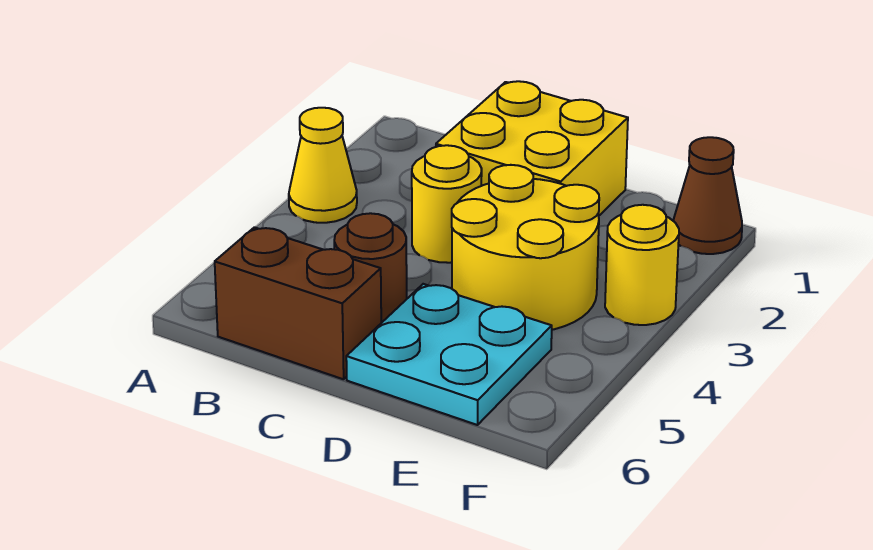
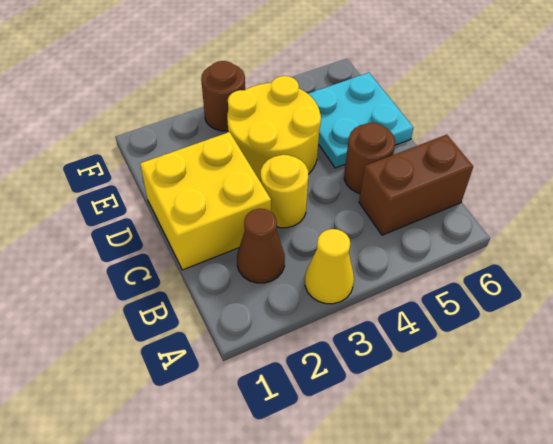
brown 1x2 brick [215,227,381,379] -> brown 1x2 brick turned to [359,135,473,235]
brown 1x1 cone [674,137,742,254] -> brown 1x1 cone moved to [237,209,285,283]
yellow 1x1 round brick [605,205,679,325] -> brown 1x1 round brick [201,61,245,131]

